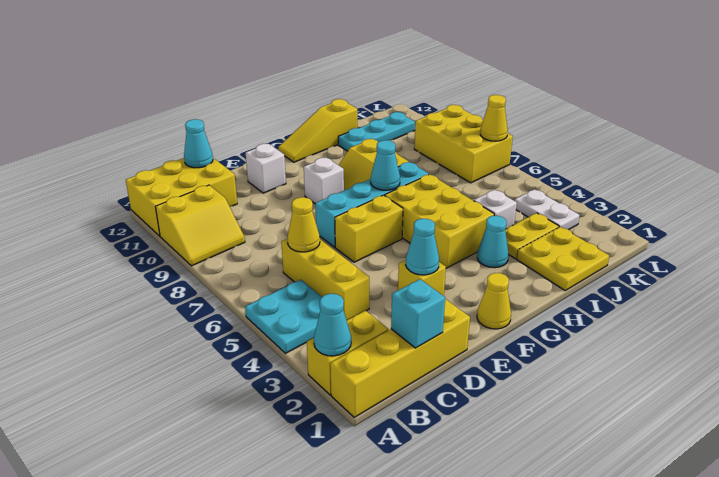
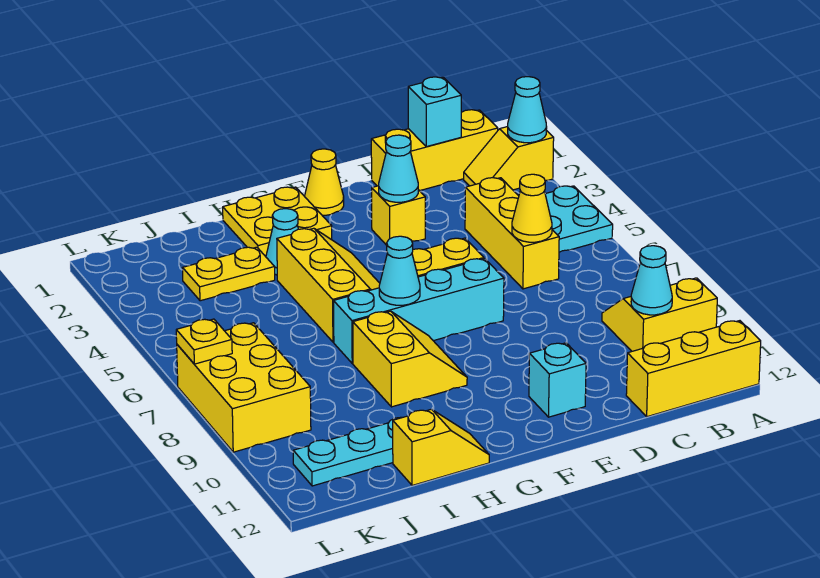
yellow 1x4 brick [330,299,470,417] -> yellow 1x3 brick [371,110,498,191]
yellow 1x2 brick [307,311,389,395] -> yellow 1x2 slope [464,127,554,190]
yellow 2x3 brick [126,158,237,236] -> yellow 1x3 brick [626,321,761,417]
cyan 1x1 cone [184,119,213,168] -> cyan 1x1 cone moved to [631,246,672,315]
white 1x1 brick [246,144,286,193] -> cyan 1x1 brick [529,343,586,417]
white 1x1 brick [304,157,344,203] -> none
yellow 2x3 brick [385,174,494,268] -> yellow 2x3 slope [277,228,380,342]
yellow 1x3 slope [278,99,357,162] -> yellow 1x2 slope [393,409,489,485]
yellow 2x2 plate [517,227,609,290] -> yellow 2x2 plate moved to [223,187,332,257]
white 1x1 brick [474,190,517,229] -> none
white 1x2 plate [515,189,580,230] -> none
yellow 1x1 cone [480,95,508,141] -> yellow 1x1 plate [176,319,232,364]

